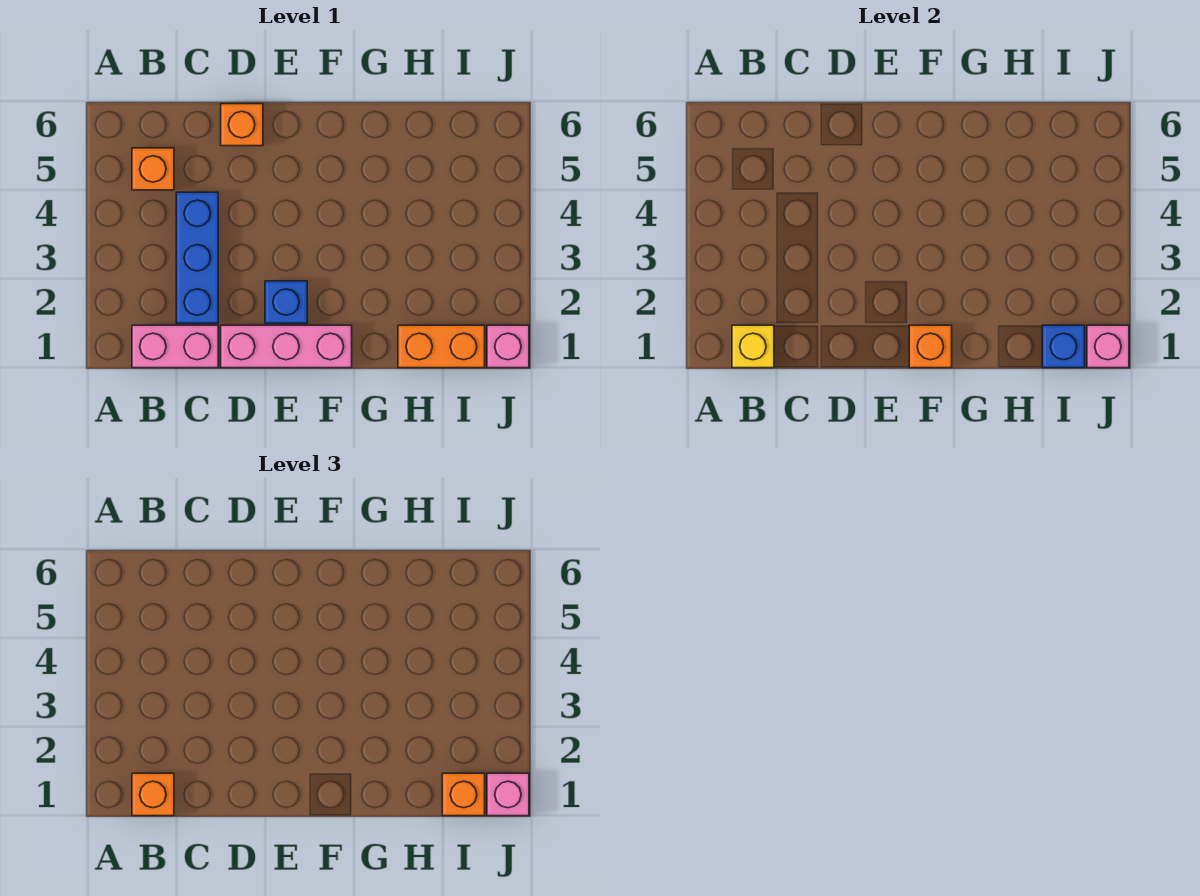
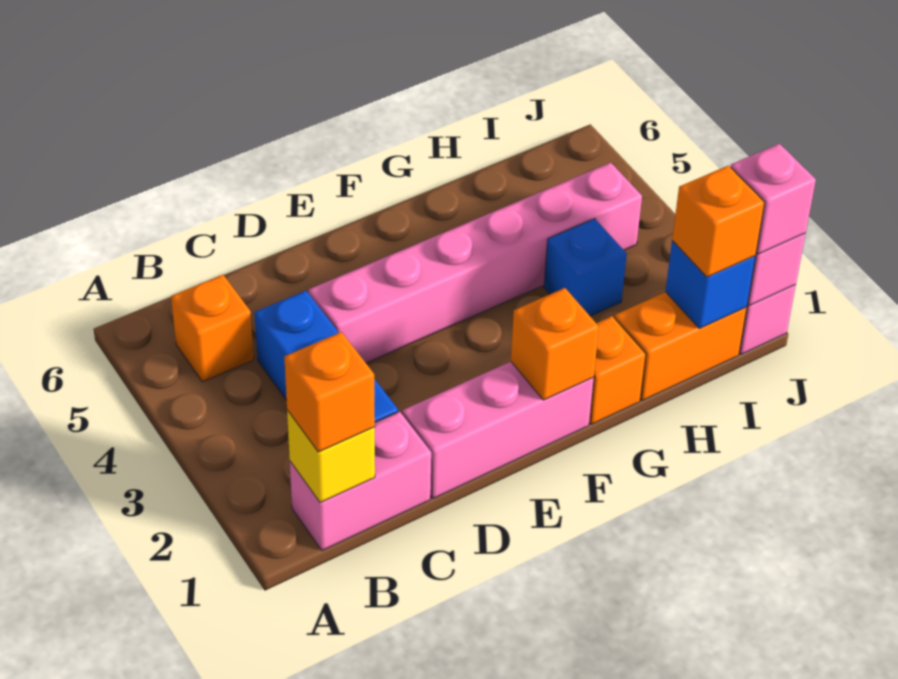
none -> pink 1x6 brick [309,163,642,363]
orange 1x1 brick [221,104,263,146] -> orange 1x1 brick moved to [589,316,646,425]
blue 1x1 brick [265,281,307,323] -> blue 1x1 brick moved to [544,219,627,316]

